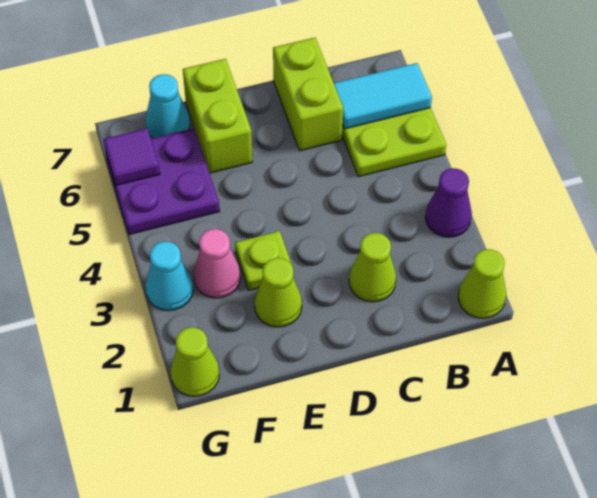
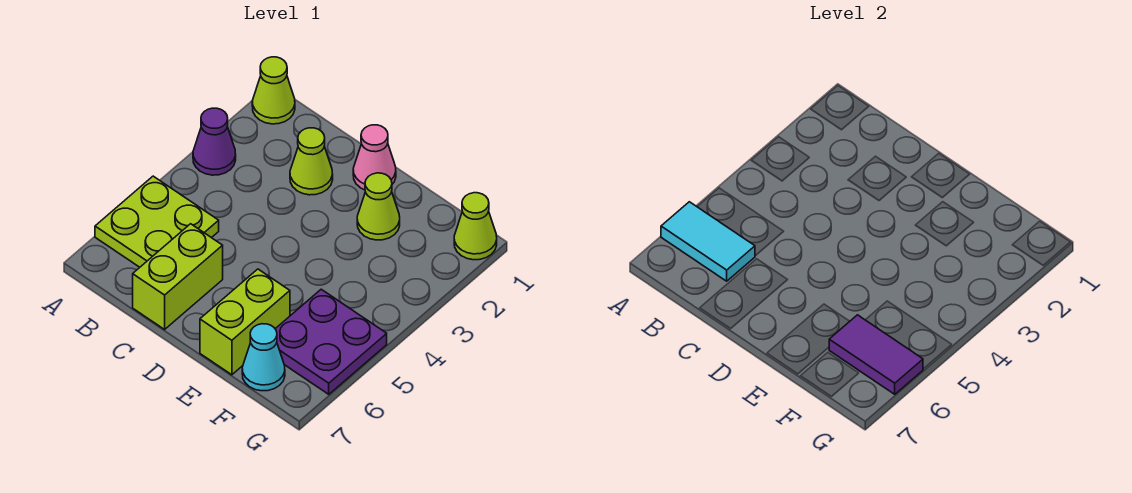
lime 1x1 plate [235,231,292,290] -> none
pink 1x1 cone [193,229,241,298] -> pink 1x1 cone moved to [353,125,396,190]
cyan 1x1 cone [146,241,193,311] -> none
purple 1x1 tile [103,128,160,185] -> purple 1x2 tile [829,315,923,394]

